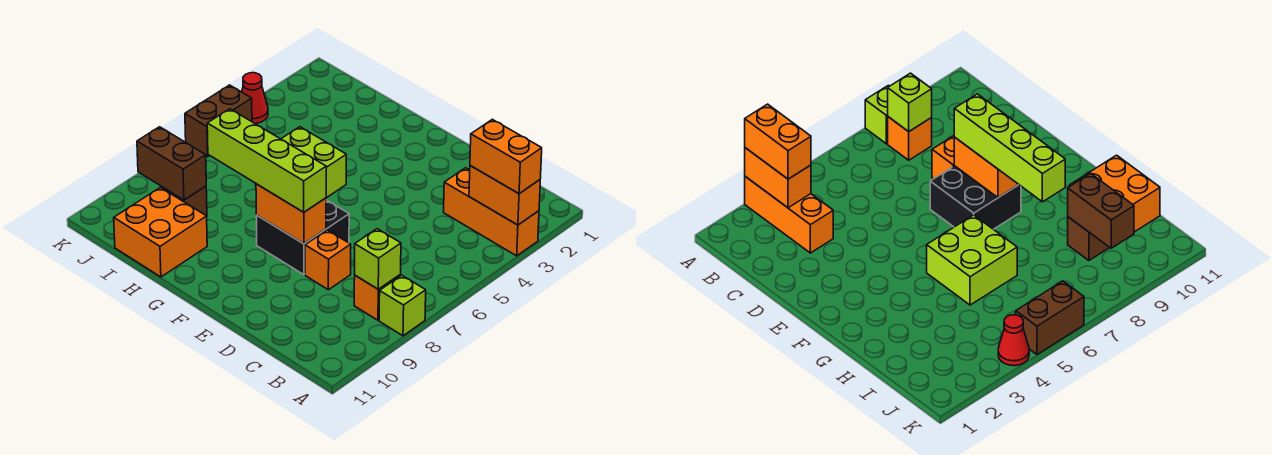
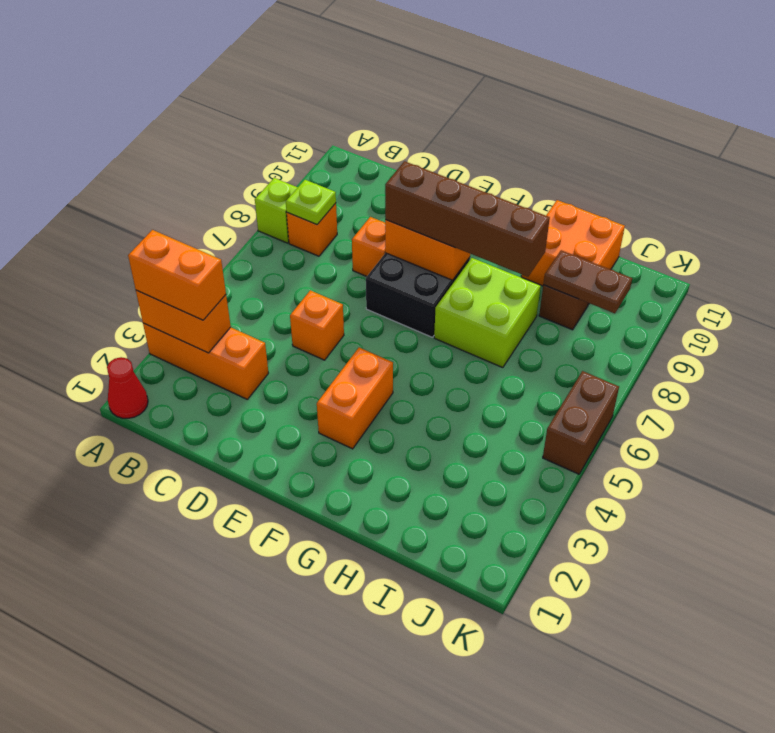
lime 1x1 brick [355,229,401,289] -> lime 1x1 plate [286,180,336,225]
none -> orange 1x1 brick [290,290,344,360]
lime 1x4 brick [207,109,326,212] -> brown 1x4 brick [385,161,550,277]
none -> orange 1x2 brick [317,348,393,449]
lime 2x2 brick [255,127,346,198] -> lime 2x2 brick moved to [434,258,541,368]
brown 1x2 brick [137,127,206,200] -> brown 1x2 plate [543,250,632,313]
red 1x1 cone [242,73,268,124] -> red 1x1 cone moved to [107,357,148,418]

